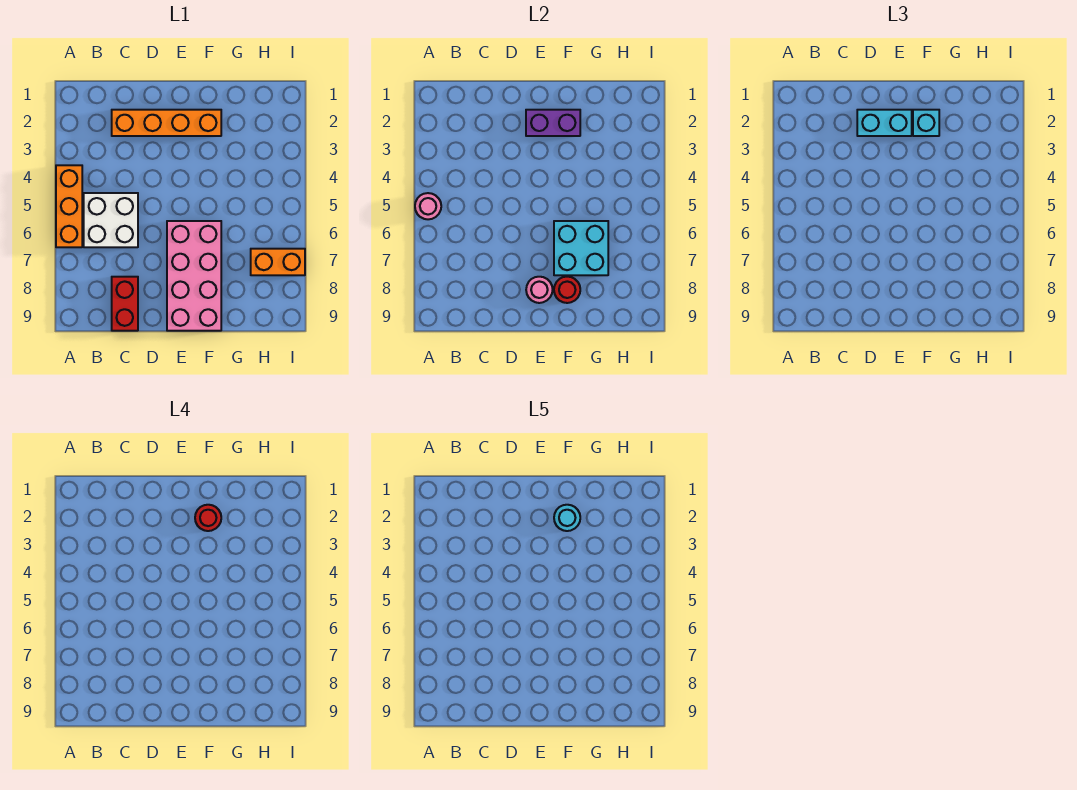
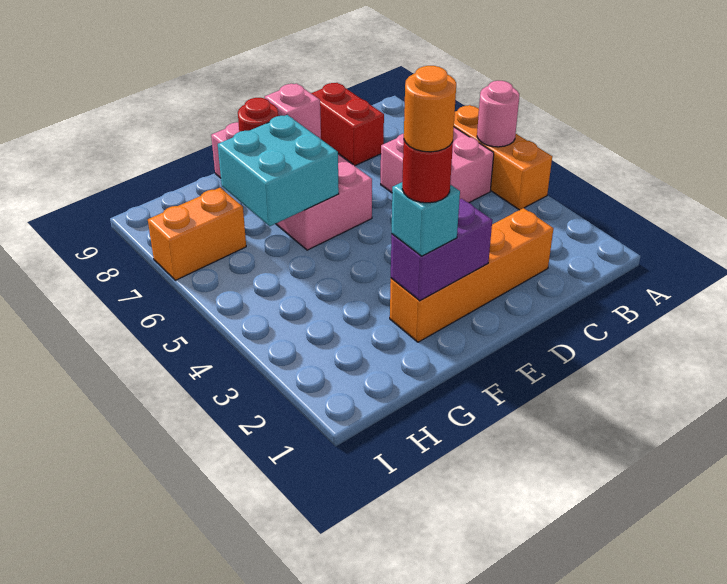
white 2x2 brick [84,193,138,247] -> pink 2x2 brick [381,127,494,203]
cyan 1x2 brick [857,110,912,136] -> none
pink 1x1 round brick [526,277,553,303] -> pink 1x1 brick [265,84,321,139]
cyan 1x1 round brick [554,505,580,531] -> orange 1x1 round brick [404,66,456,152]

